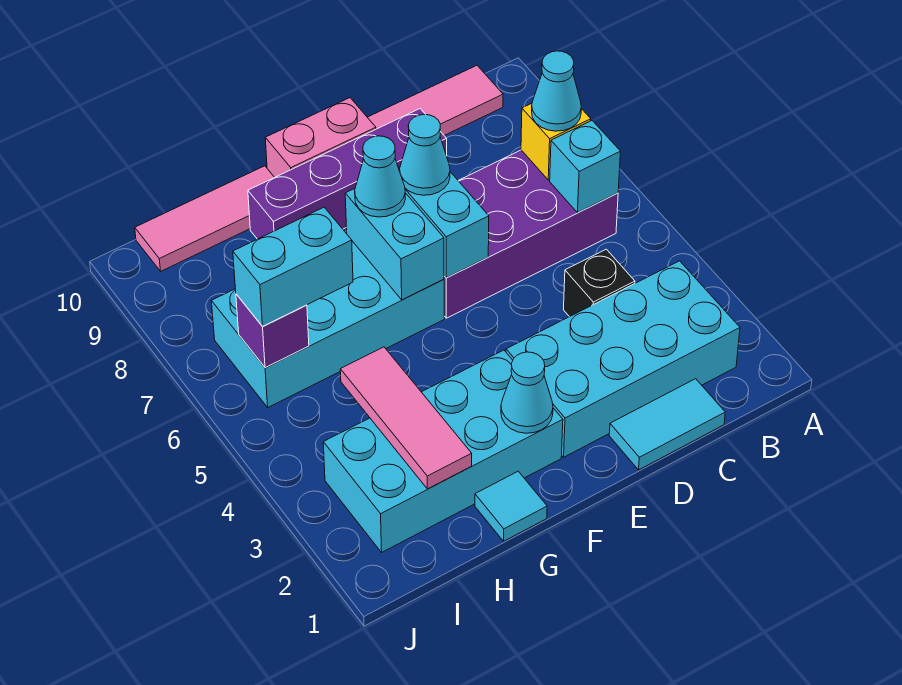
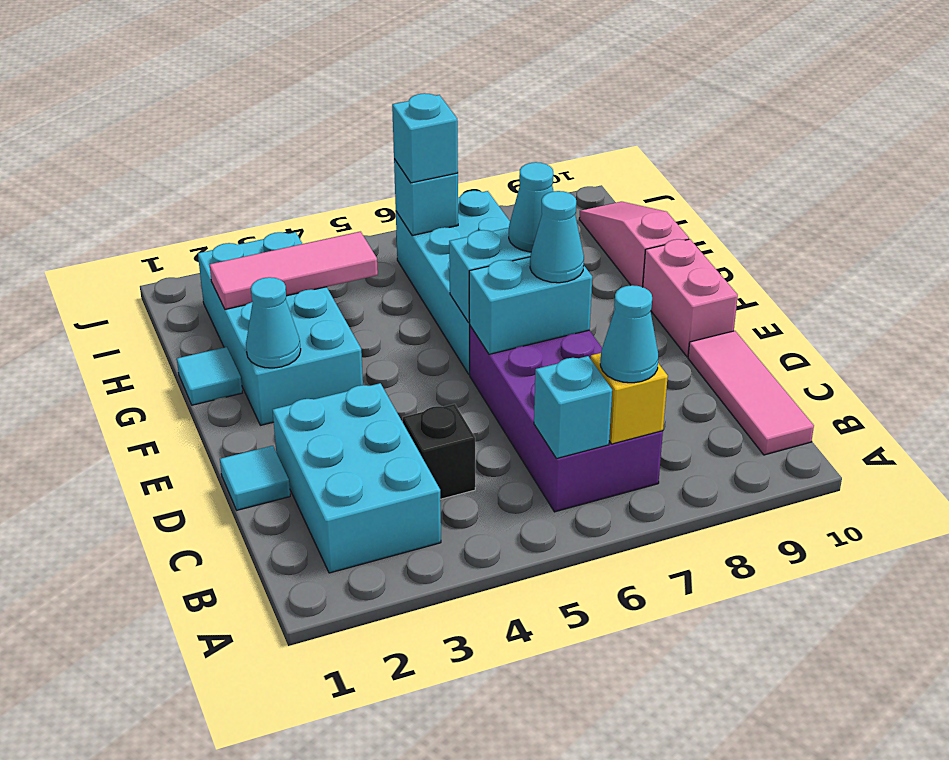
cyan 2x4 brick [506,261,740,457] -> cyan 2x3 brick [273,383,441,573]
cyan 1x2 tile [609,379,725,470] -> cyan 1x1 tile [220,446,290,510]
purple 1x4 brick [248,109,447,239] -> none
pink 1x3 tile [135,166,274,271] -> pink 1x3 slope [579,202,689,287]
cyan 1x2 brick [233,207,353,326] -> cyan 1x1 brick [392,93,458,183]
purple 1x1 brick [236,294,309,368] -> cyan 1x1 brick [394,159,458,236]

